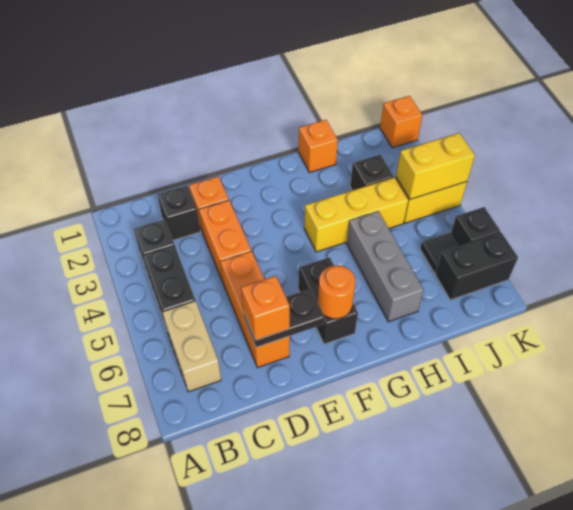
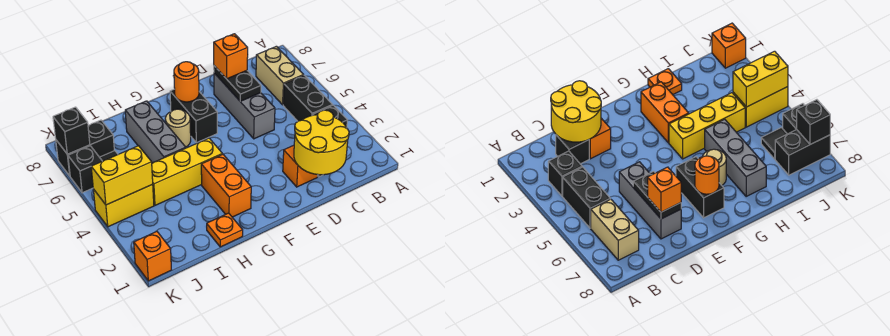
none -> yellow 2x2 round brick [294,110,349,175]
orange 1x2 brick [199,200,251,282] -> orange 1x2 brick moved to [201,154,251,217]
orange 1x3 brick [221,251,290,368] -> grey 1x3 brick [214,73,275,139]
black 1x2 plate [243,289,325,347] -> black 1x2 plate turned to [214,66,261,101]
none -> tan 1x1 round brick [165,109,191,147]
orange 1x1 brick [298,120,338,172] -> orange 1x1 plate [207,213,243,247]
black 1x1 brick [350,155,394,190] -> black 1x1 brick moved to [53,107,90,154]

